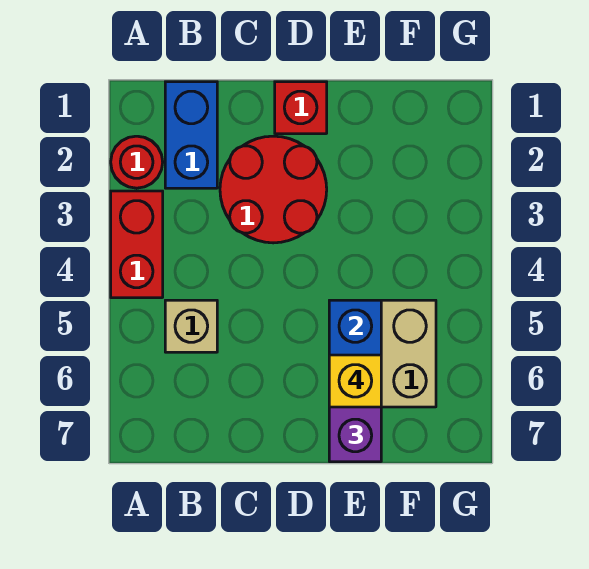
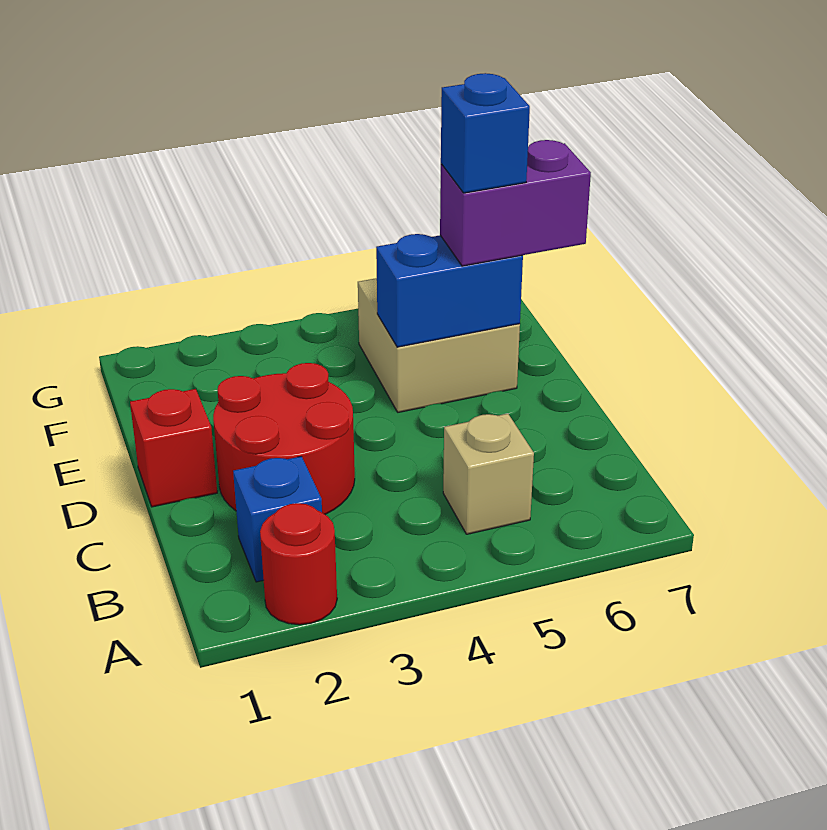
red 1x2 brick [111,191,163,298] -> none
blue 1x2 brick [165,82,217,188] -> blue 1x1 brick [233,456,322,582]
yellow 1x1 brick [329,355,381,407] -> blue 1x1 brick [441,73,530,193]

